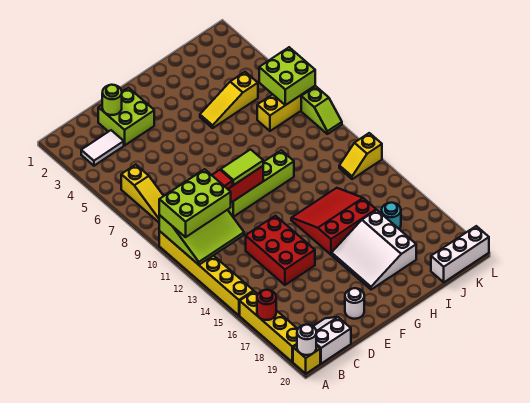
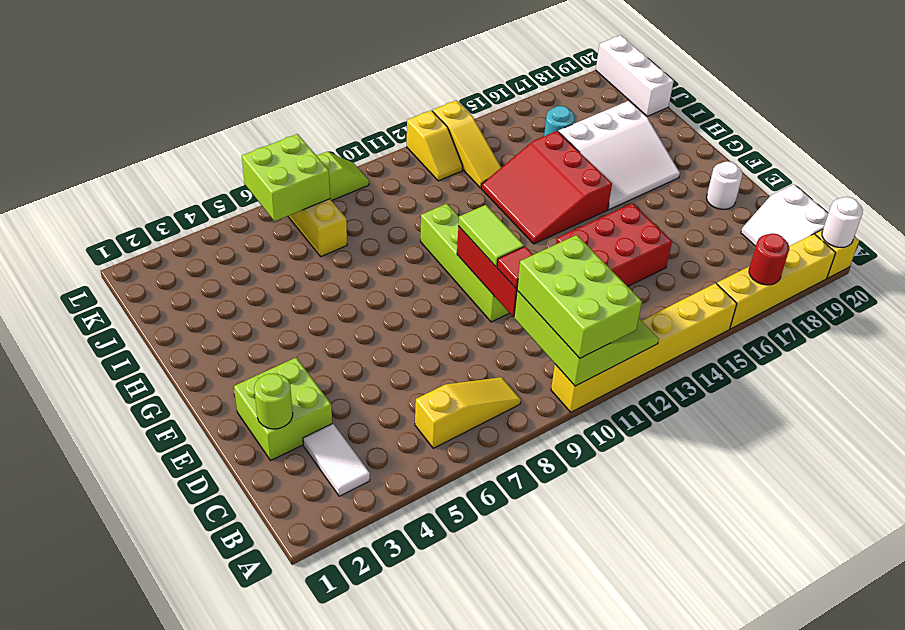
yellow 1x3 slope [200,72,258,128] -> yellow 1x3 slope moved to [433,100,501,188]

